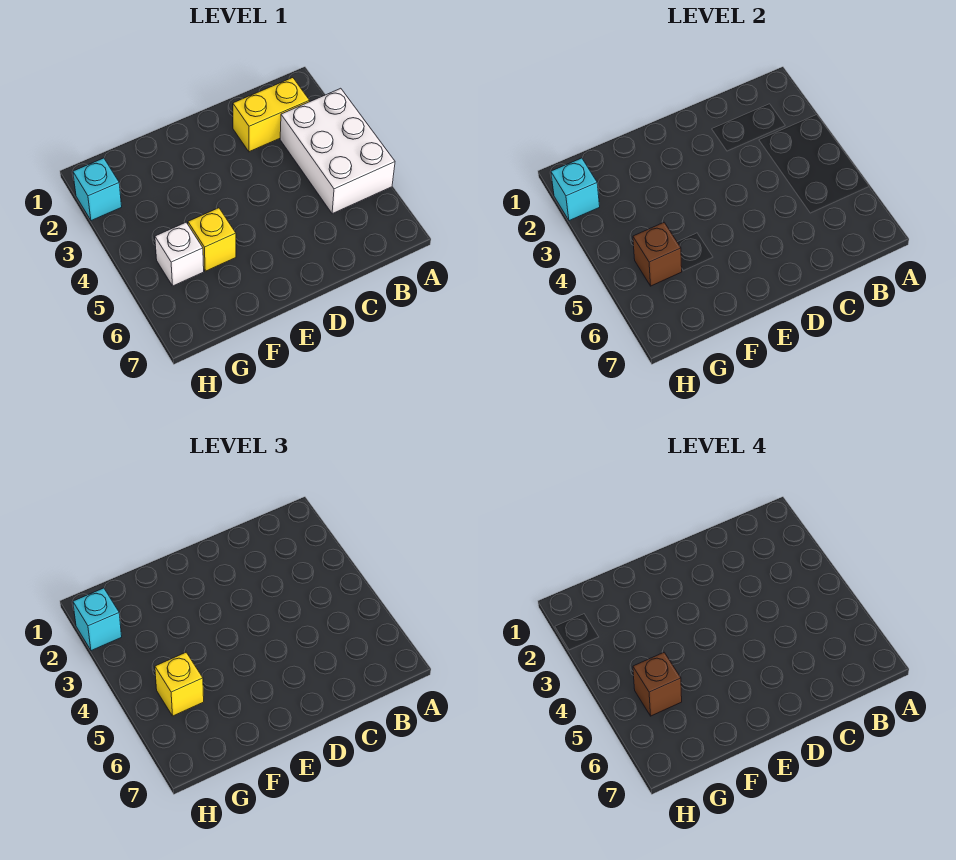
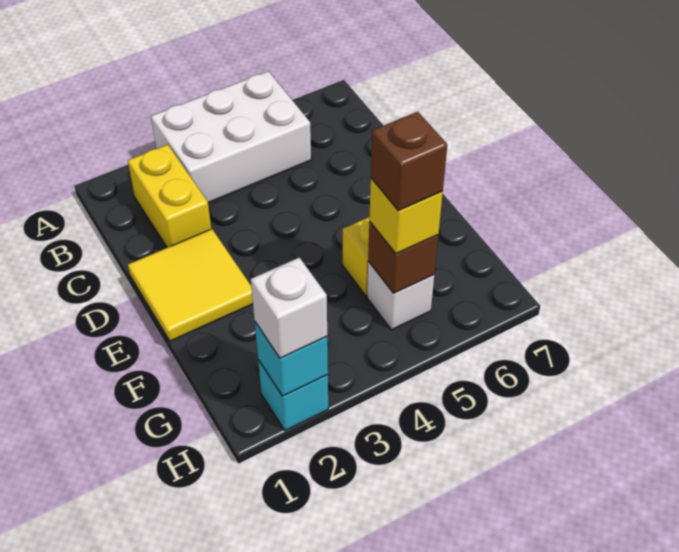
none -> yellow 2x2 tile [128,229,253,341]
cyan 1x1 brick [73,588,122,651] -> white 1x1 brick [251,258,327,358]

